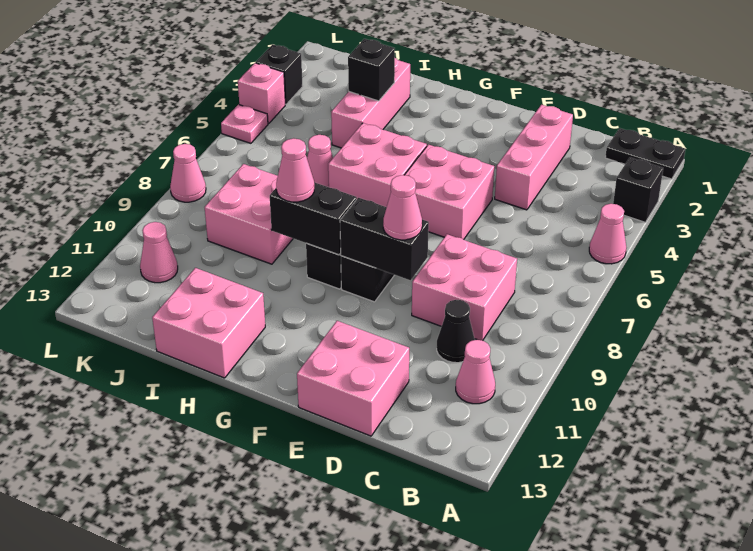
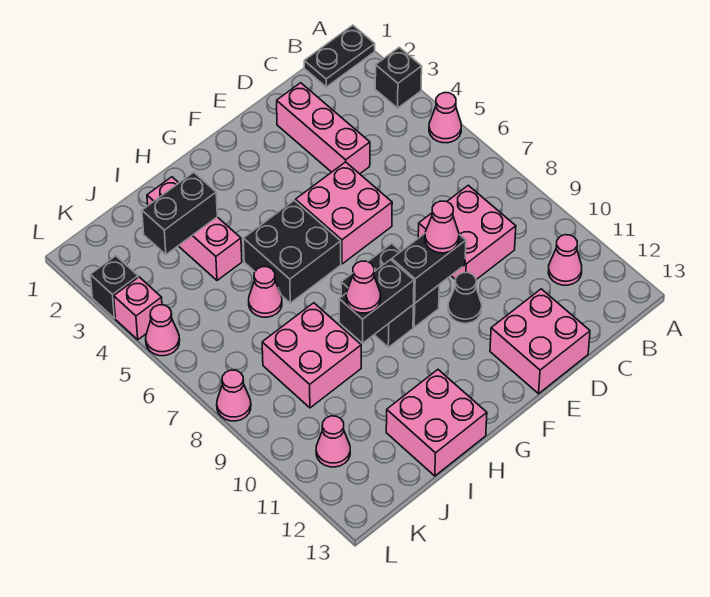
black 1x1 cone [437,300,475,363] -> black 1x1 cone moved to [448,273,482,323]
pink 2x2 brick [328,123,427,207] -> black 2x2 brick [243,200,341,303]
black 1x1 brick [348,39,395,101] -> black 1x2 brick [142,172,217,254]
pink 1x1 plate [221,105,268,143] -> pink 1x1 cone [146,305,180,356]

